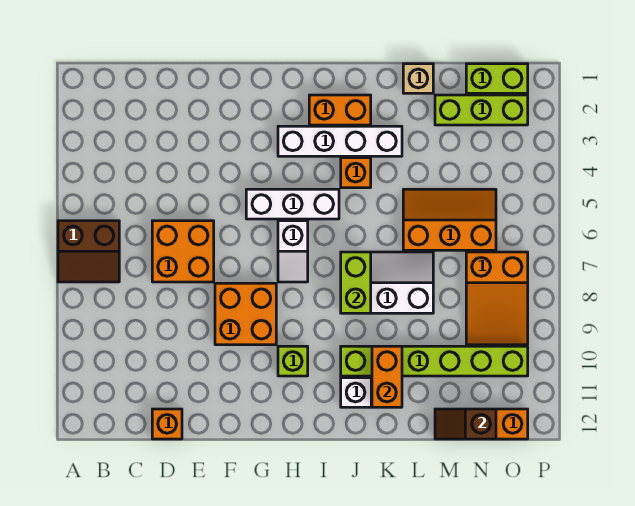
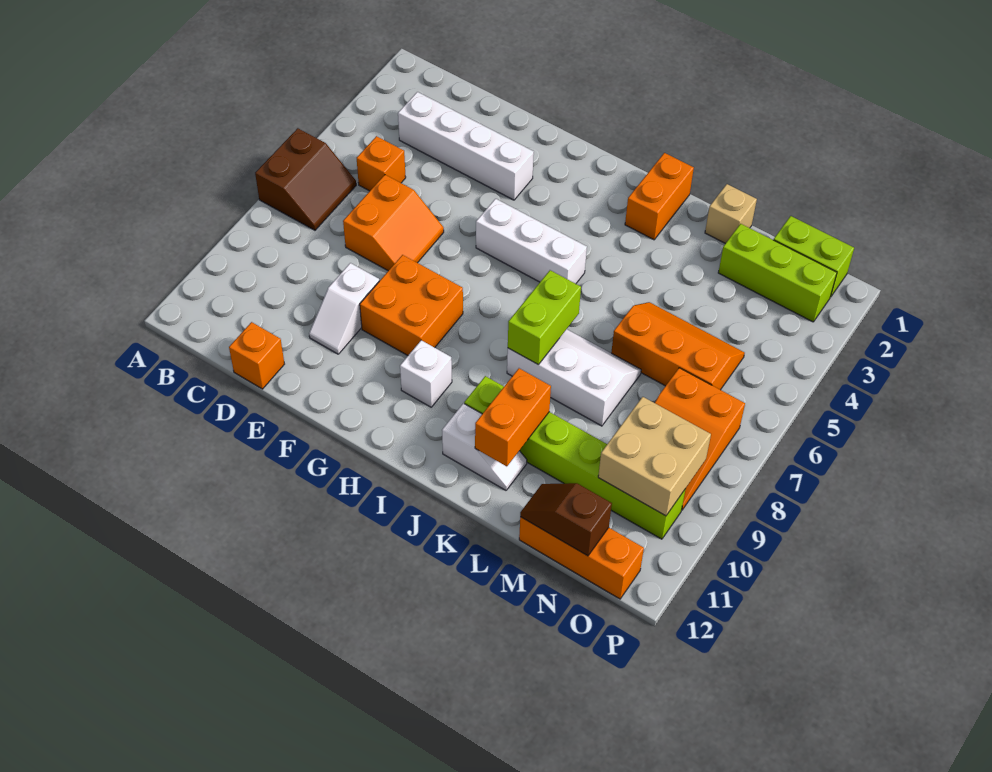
brown 2x2 slope [58,221,119,282] -> brown 2x2 slope turned to [255,128,356,230]
orange 2x2 brick [152,221,214,282] -> orange 2x2 slope [343,175,444,271]
white 1x4 brick [278,126,402,156] -> white 1x4 brick moved to [398,92,534,200]
white 1x2 slope [278,221,308,282] -> white 1x2 slope moved to [309,263,379,354]
lime 1x1 brick [278,346,308,376] -> white 1x1 brick [400,340,452,407]
orange 1x2 brick [309,95,371,125] -> orange 1x2 brick turned to [625,153,694,240]
orange 1x1 brick [341,158,371,188] -> orange 1x1 brick moved to [357,136,406,191]
none -> tan 2x2 brick [598,397,711,516]

